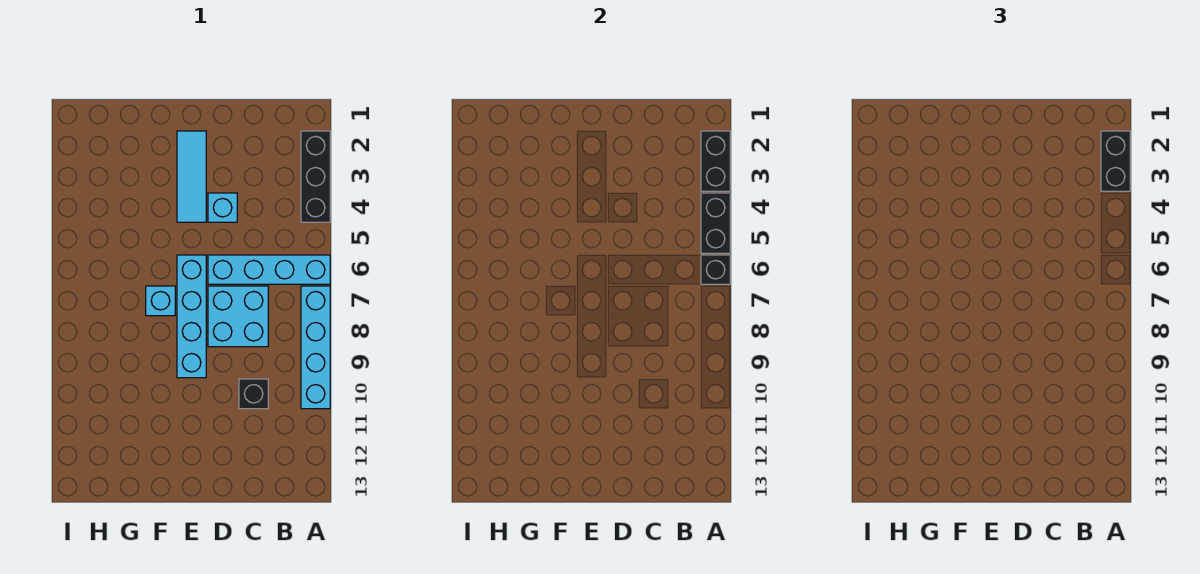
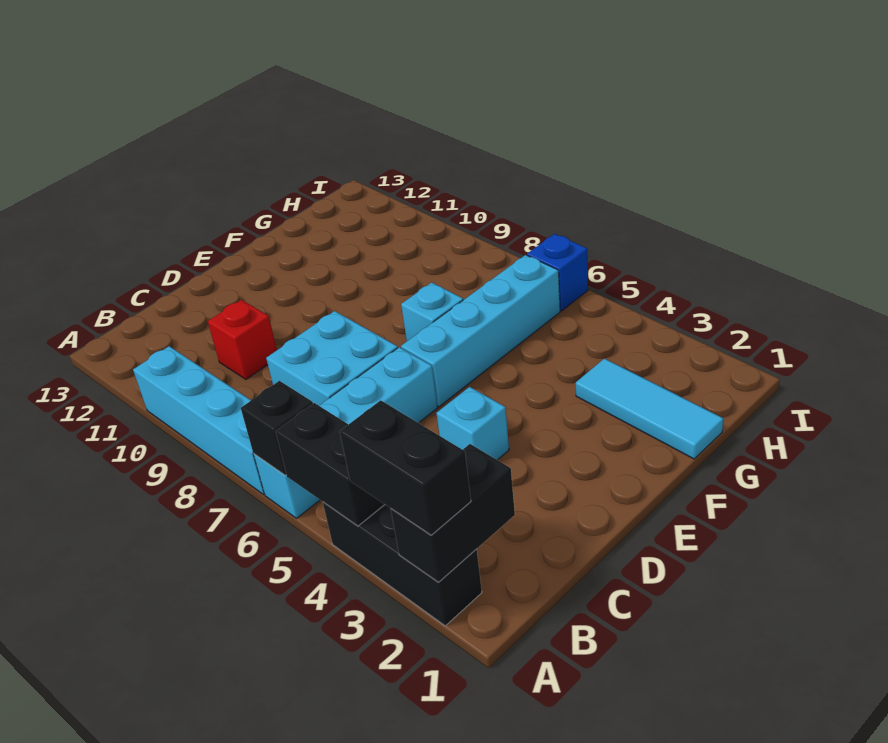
black 1x2 brick [701,131,730,191] -> black 1x2 brick turned to [391,444,515,582]
black 1x1 brick [239,379,268,409] -> red 1x1 brick [208,300,277,379]
cyan 1x3 tile [177,131,206,222] -> cyan 1x3 tile moved to [576,359,723,459]
cyan 1x4 brick [177,255,206,378] -> cyan 1x4 brick turned to [401,255,560,407]
none -> blue 1x1 brick [527,234,588,311]

